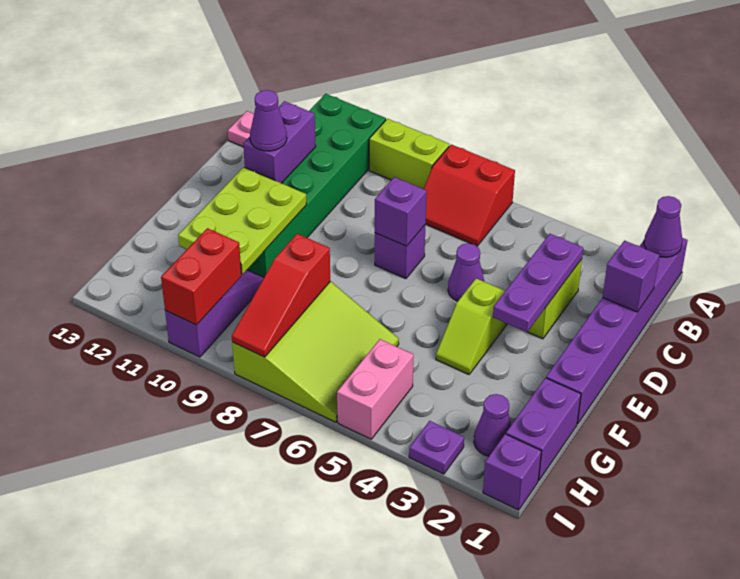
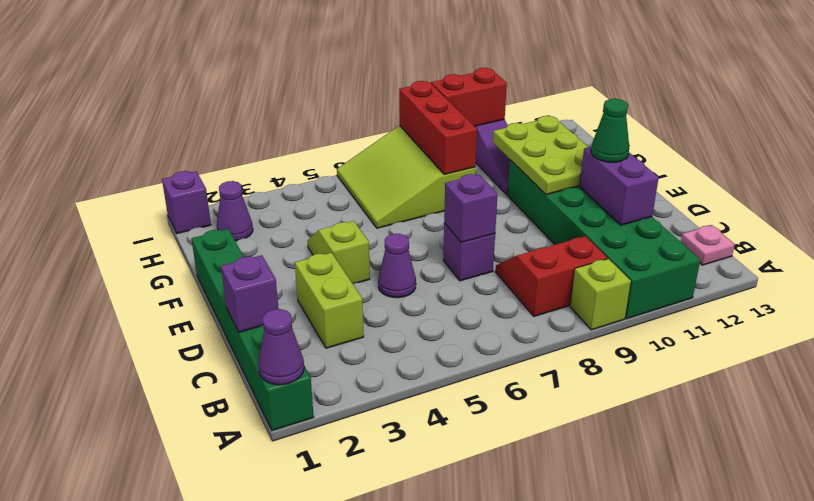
purple 1x6 brick [546,238,688,424] -> green 1x6 brick [191,229,314,431]
red 2x2 slope [424,144,515,246] -> red 2x2 slope moved to [496,236,607,316]
lime 1x2 brick [369,119,450,189] -> lime 1x1 brick [570,259,631,330]
purple 1x3 plate [493,234,583,332] -> none
purple 1x1 cone [250,90,287,151] -> green 1x1 cone [591,99,629,162]
purple 1x2 brick [506,378,581,481] -> none
red 1x3 slope [232,234,330,357] -> red 1x3 brick [399,81,477,174]
pink 1x2 brick [337,339,414,439] -> none
red 1x2 brick [161,228,242,325] -> red 1x2 brick turned to [431,68,507,126]
purple 1x1 plate [409,421,464,474] -> none

